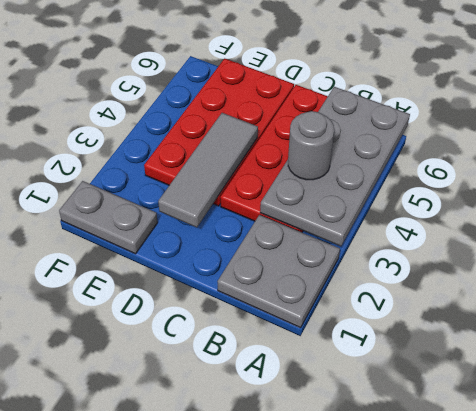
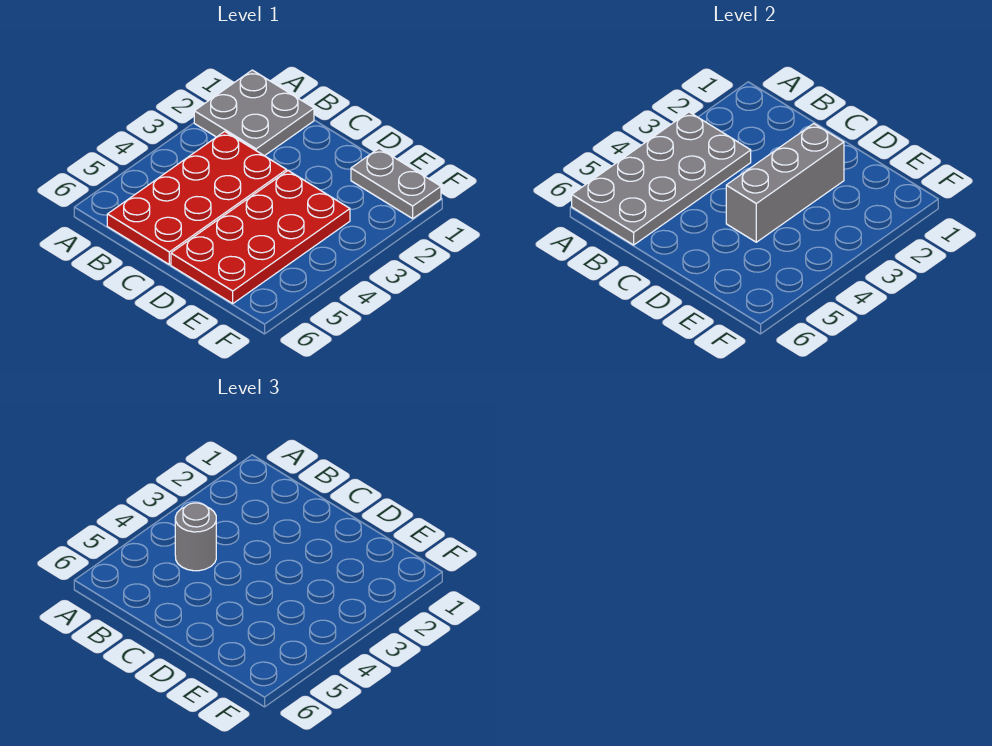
grey 1x3 tile [158,113,258,227] -> grey 1x3 brick [726,124,844,242]

